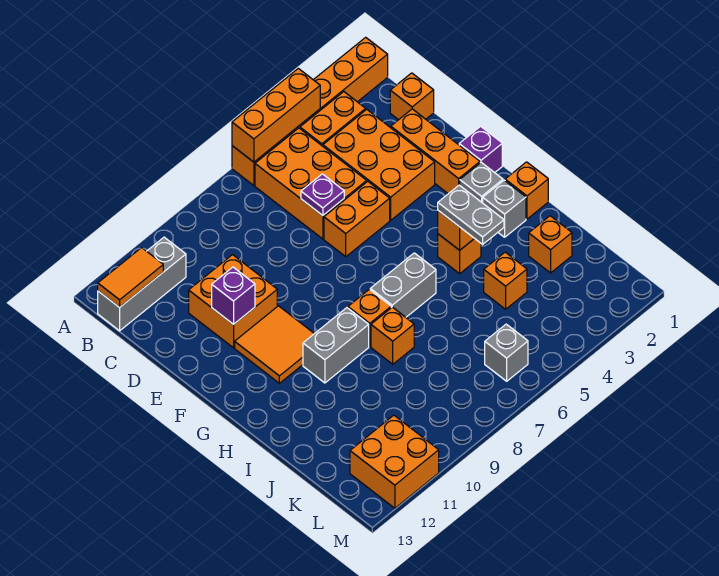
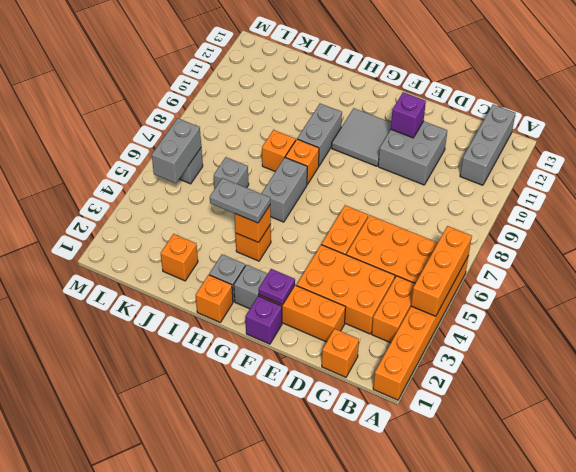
orange 1x2 tile [98,248,163,307] -> none
purple 1x1 plate [301,174,344,215] -> purple 1x1 plate moved to [259,269,295,305]
orange 2x2 brick [189,255,277,348] -> grey 2x2 brick [378,121,447,185]
orange 2x2 tile [235,306,314,383] -> grey 2x2 tile [332,108,391,166]
orange 1x1 brick [484,252,527,309] -> none
none -> grey 1x1 brick [214,157,249,189]
none -> grey 1x2 brick [152,118,201,183]
orange 2x2 brick [350,415,439,508] -> none

